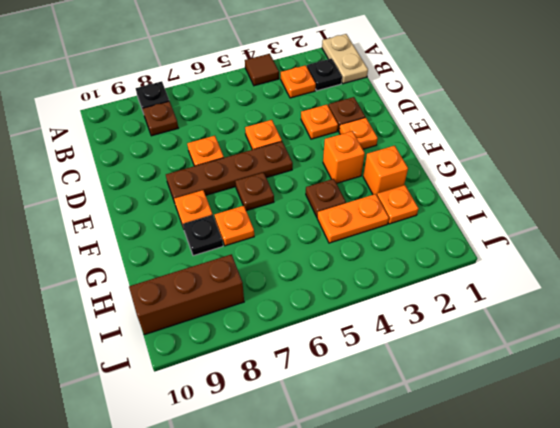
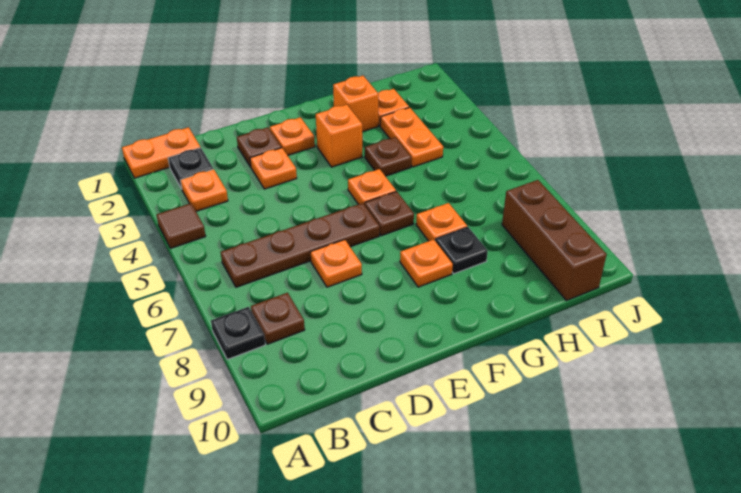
tan 1x2 plate [322,34,368,84] -> orange 1x2 plate [122,127,201,178]
orange 1x1 plate [245,120,282,150] -> orange 1x1 plate moved to [348,169,396,205]
brown 1x4 plate [166,141,293,203] -> brown 1x4 plate turned to [221,203,380,287]

